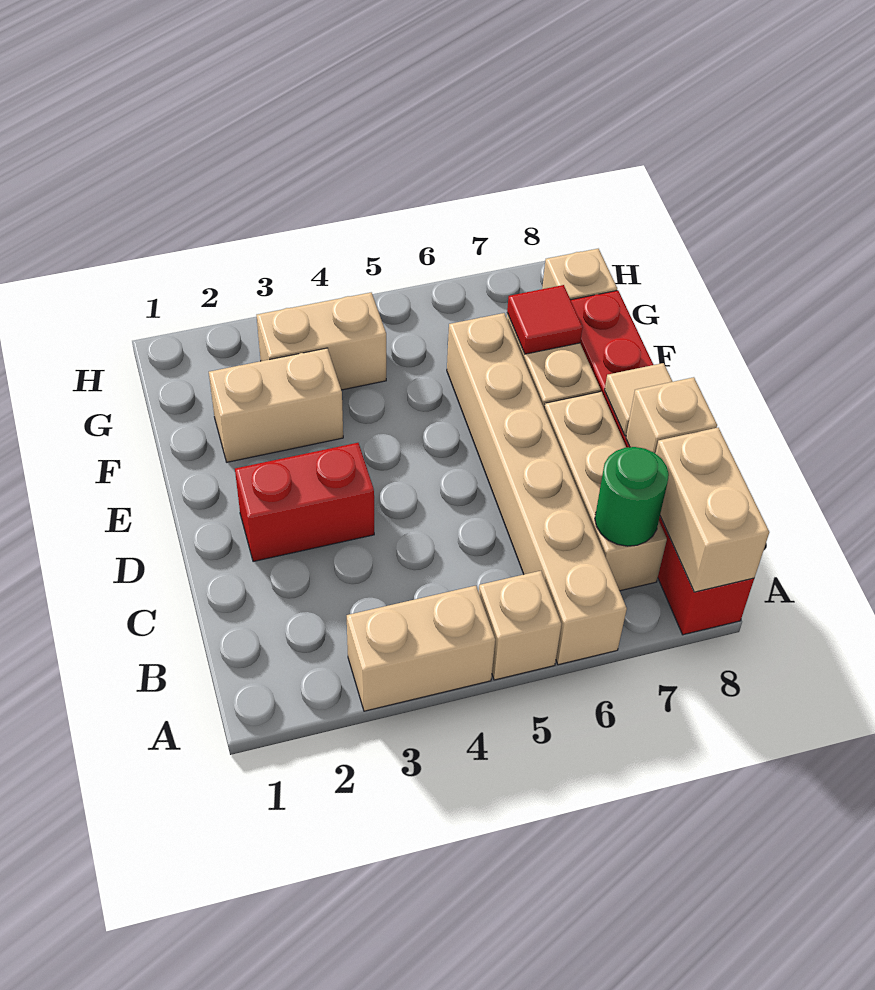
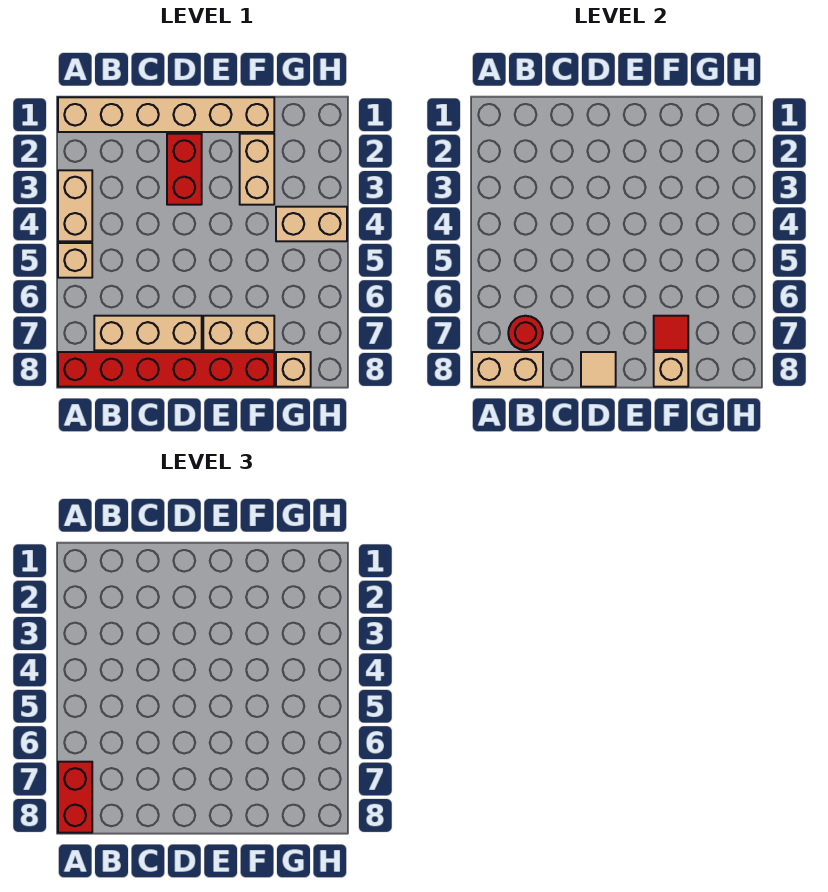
tan 1x6 brick [447,313,627,665] -> tan 1x6 brick moved to [58,97,274,132]
none -> red 1x2 brick [58,762,92,833]
green 1x1 round brick [595,447,669,546] -> red 1x1 round brick [508,316,543,350]
tan 1x1 brick [626,377,717,453] -> tan 1x1 brick moved to [654,352,688,387]
tan 1x2 brick [257,293,386,390] -> tan 1x2 brick turned to [276,207,347,241]

